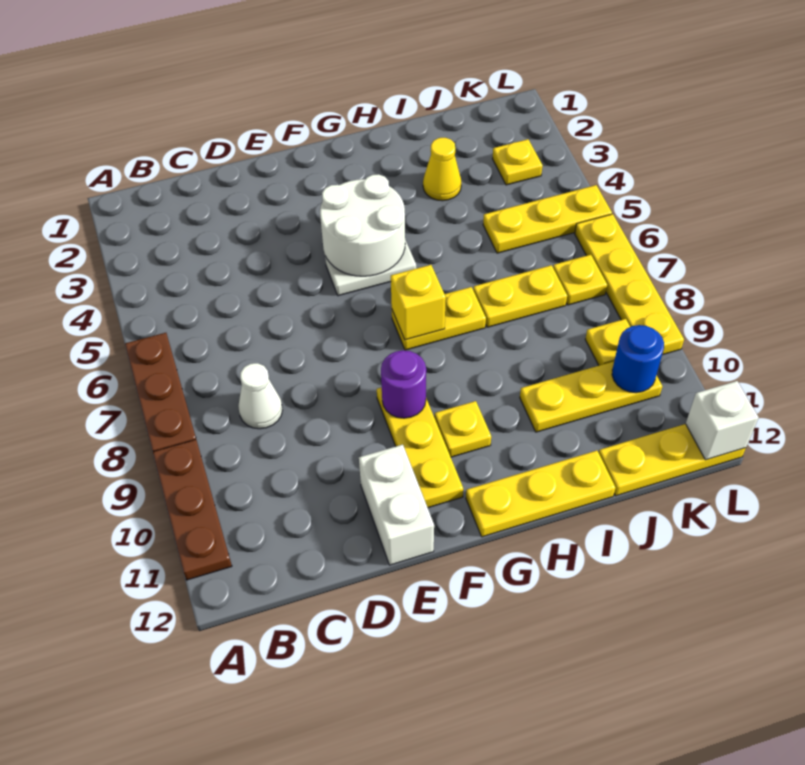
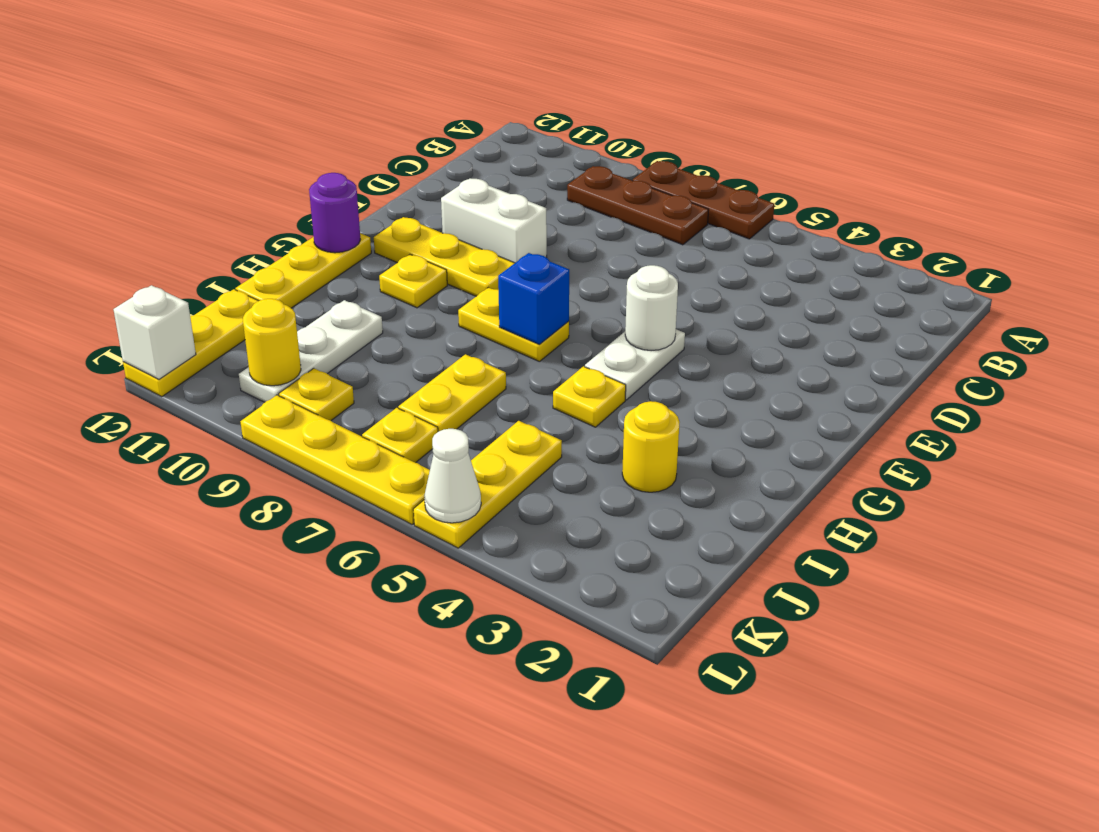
brown 1x3 plate [153,440,232,580] -> brown 1x3 plate moved to [567,166,709,245]
white 1x1 cone [238,363,282,429] -> white 1x1 cone moved to [424,429,481,523]
white 1x2 brick [359,445,434,565] -> white 1x2 brick moved to [441,178,547,263]
white 2x2 round brick [320,174,405,276] -> white 1x1 round brick [625,265,678,351]
purple 1x1 round brick [381,350,426,418] -> purple 1x1 round brick moved to [309,173,360,253]
yellow 1x2 plate [392,287,486,350] -> yellow 1x2 plate turned to [458,288,569,362]
yellow 1x1 brick [391,265,446,340] -> blue 1x1 brick [498,253,569,344]
yellow 1x1 cone [423,138,461,201] -> yellow 1x1 round brick [622,401,679,492]
yellow 1x3 plate [520,361,662,432] -> white 1x3 plate [239,300,383,402]
yellow 1x1 plate [492,139,543,185] -> yellow 1x1 plate moved to [553,366,626,427]
blue 1x1 round brick [612,325,664,393] -> yellow 1x1 round brick [243,299,301,386]

